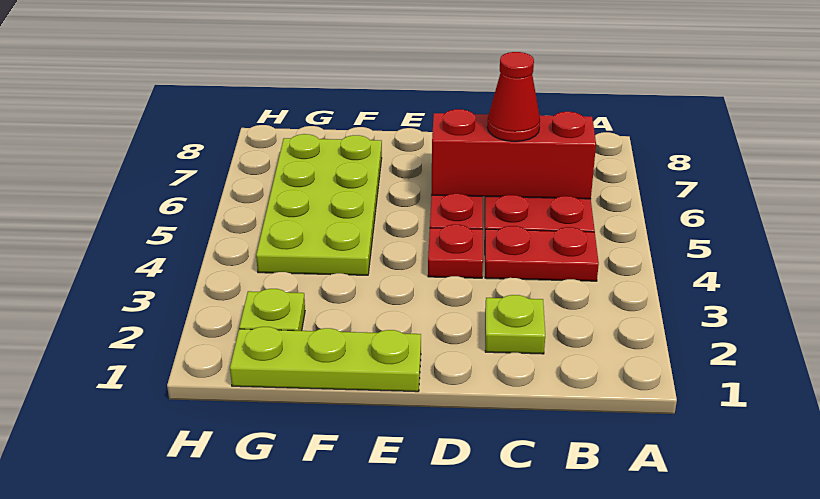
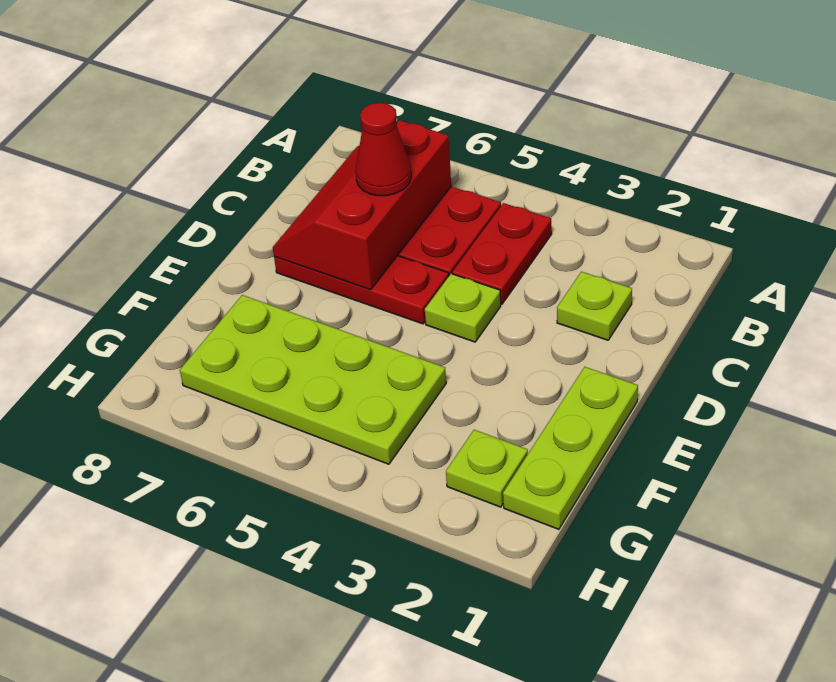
red 1x1 plate [428,224,483,278] -> lime 1x1 plate [425,274,501,342]

